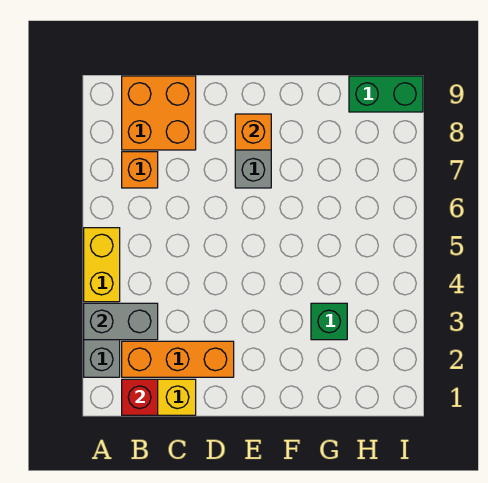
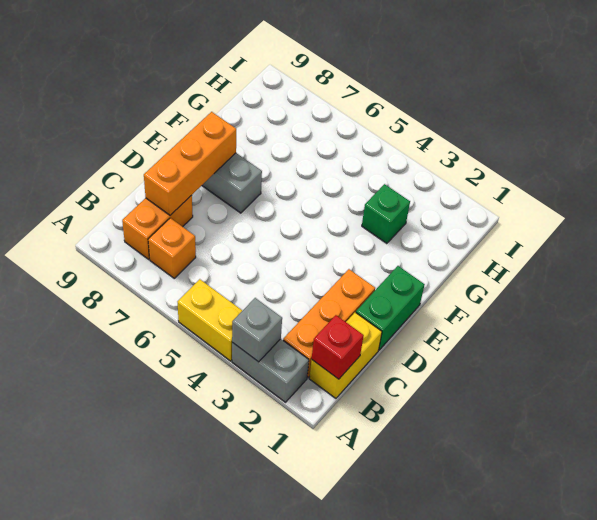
grey 1x2 brick [84,303,158,340] -> grey 1x1 brick [232,298,282,362]
orange 2x2 brick [122,76,196,150] -> orange 1x2 brick [122,195,193,259]
orange 1x1 brick [235,114,271,150] -> orange 1x3 brick [144,112,236,215]
green 1x2 brick [349,76,423,112] -> green 1x2 brick moved to [356,266,425,350]

